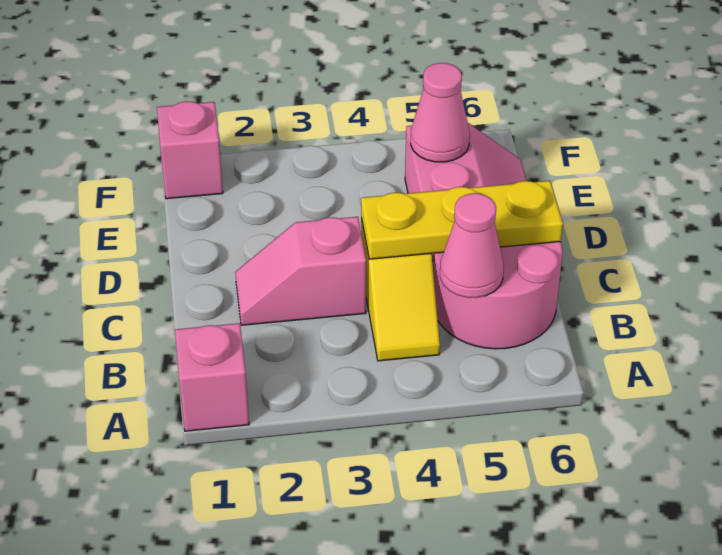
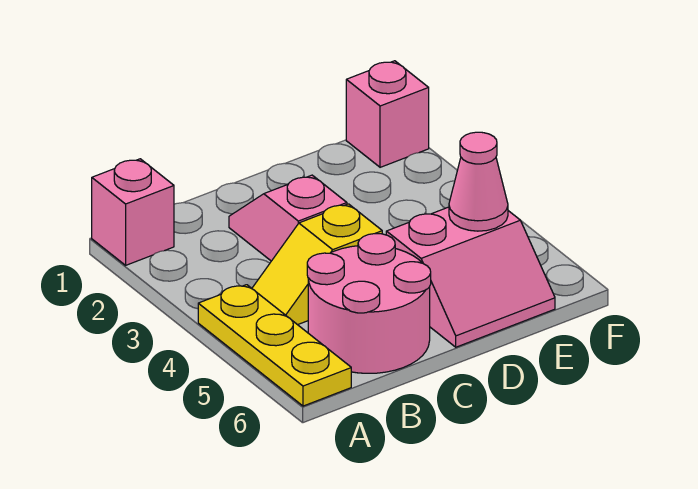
pink 1x1 cone [440,193,504,298] -> none
yellow 1x3 plate [361,181,563,259] -> yellow 1x3 plate moved to [198,285,351,406]

